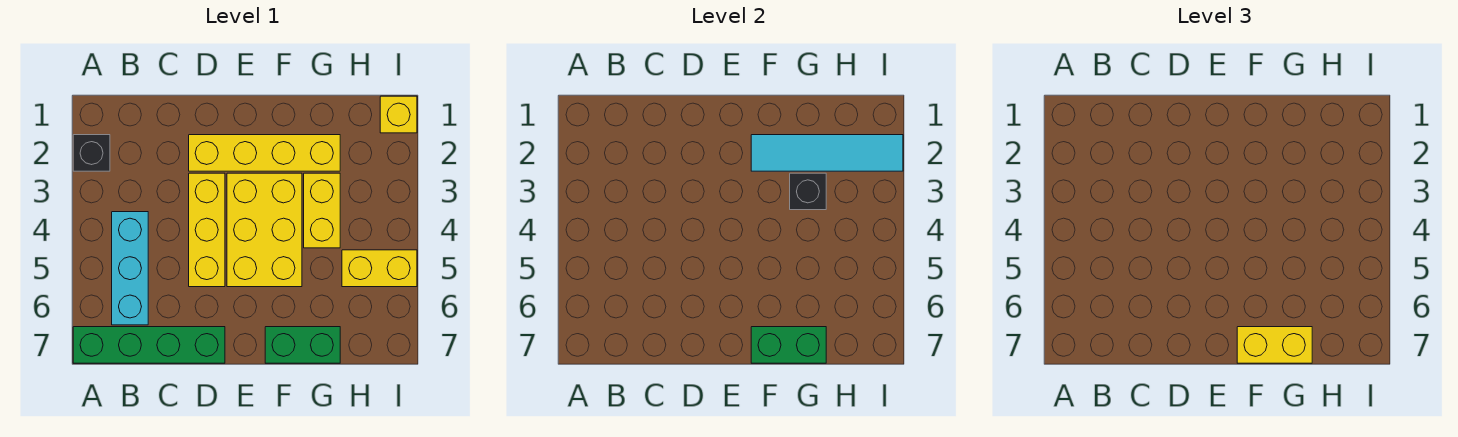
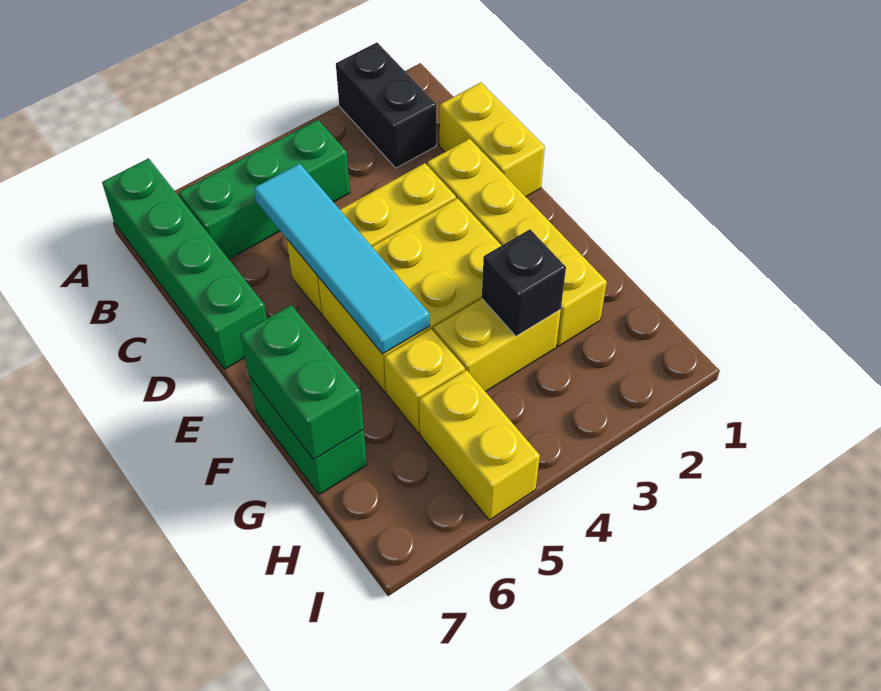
black 1x1 brick [73,135,110,171] -> black 1x2 brick [336,43,436,168]
cyan 1x3 brick [112,212,148,325] -> green 1x3 brick [179,120,350,259]
cyan 1x4 tile [751,135,903,171] -> cyan 1x4 tile moved to [254,164,430,354]
yellow 1x2 brick [1237,327,1312,363] -> yellow 1x2 brick moved to [440,83,545,197]
yellow 1x1 brick [380,96,417,133] -> yellow 1x1 brick moved to [384,329,465,433]

